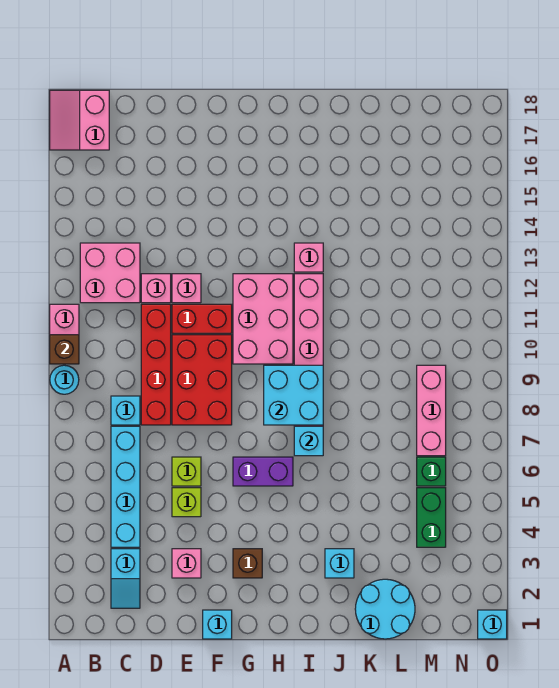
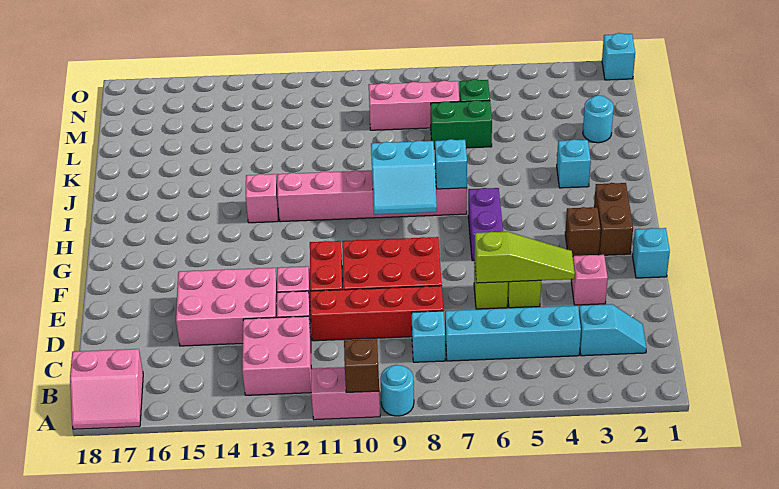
none -> lime 1x3 slope [475,232,575,283]
none -> brown 1x2 brick [594,183,633,255]
pink 2x3 brick [233,274,293,364] -> pink 2x3 brick moved to [176,268,277,346]
cyan 2x2 brick [264,365,323,425] -> cyan 2x2 slope [371,141,437,215]
cyan 2x2 round brick [355,579,415,639] -> cyan 1x1 round brick [583,95,614,143]
green 1x2 brick [417,488,446,547] -> green 1x2 brick moved to [431,100,492,149]

